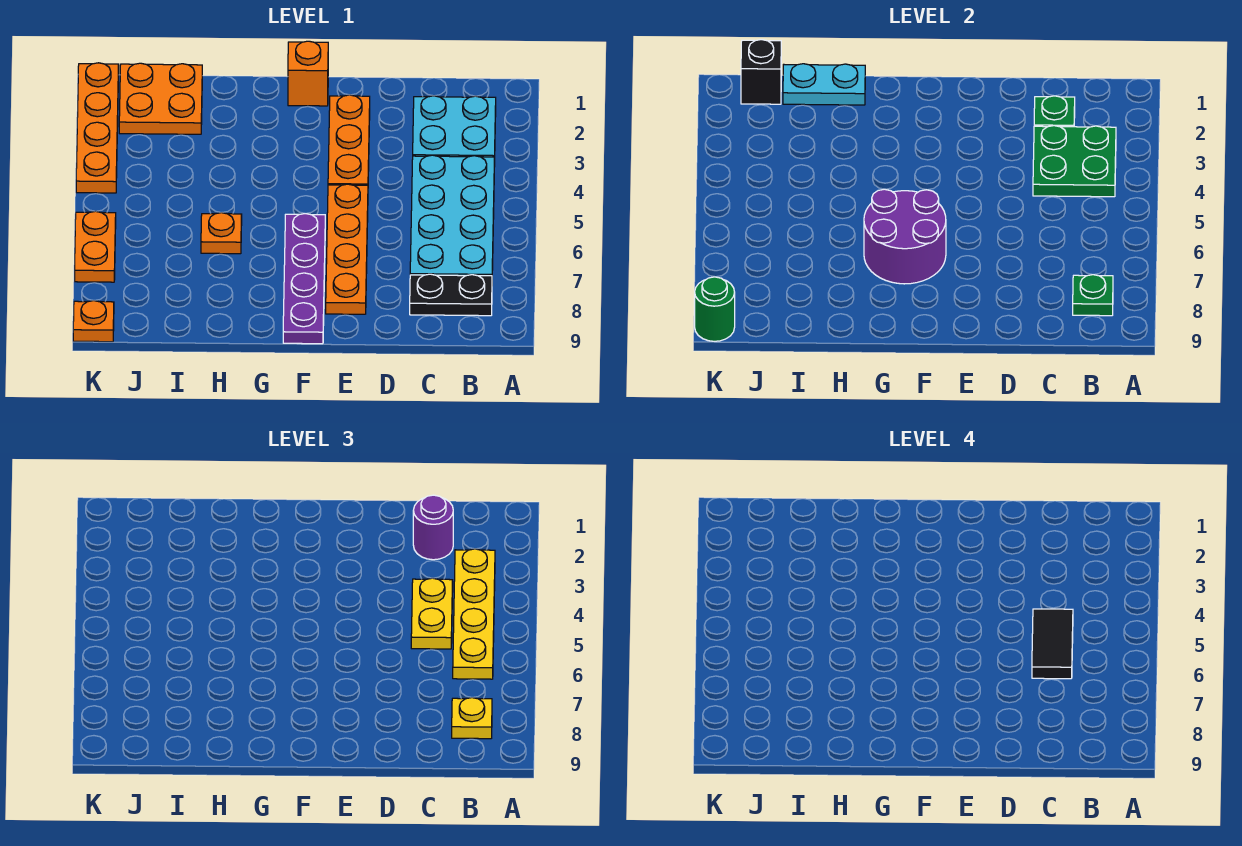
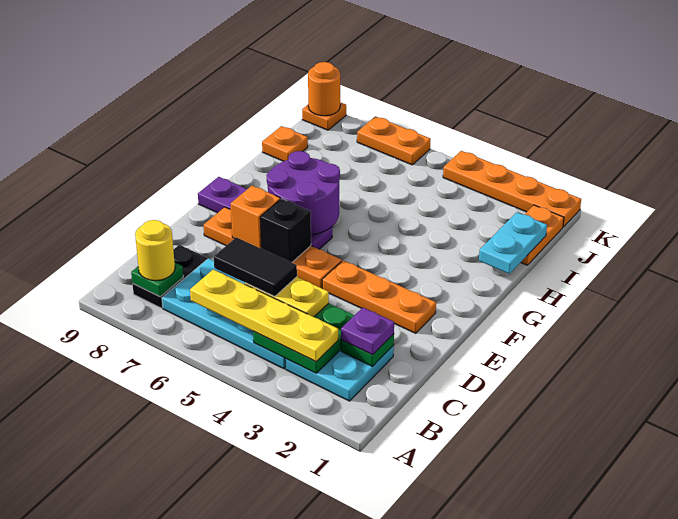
yellow 1x1 plate [452,698,492,739] -> yellow 1x1 round brick [135,220,175,281]
purple 1x1 round brick [413,495,453,560] -> purple 1x1 plate [341,308,394,355]
orange 1x1 brick [288,41,328,106] -> orange 1x1 brick moved to [230,186,280,249]
orange 1x1 plate [201,213,242,254] -> orange 1x1 plate moved to [262,126,308,161]
orange 2x2 plate [119,63,202,134] -> orange 1x2 plate [521,205,564,265]
black 1x1 brick [741,40,781,104] -> black 1x1 brick moved to [260,199,311,263]
green 1x1 round brick [695,277,735,341] -> orange 1x1 round brick [308,62,340,116]

